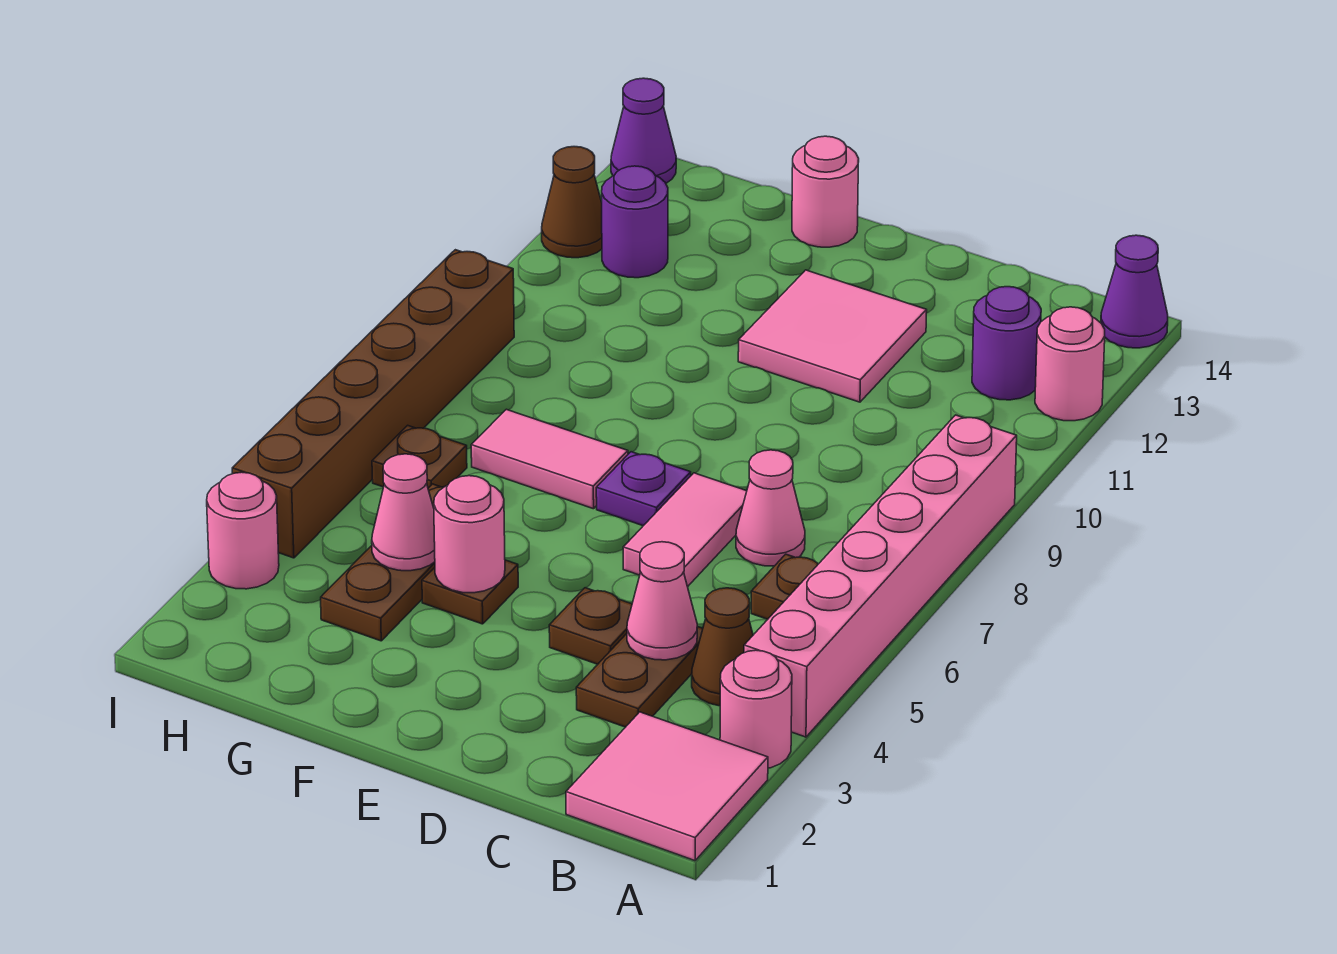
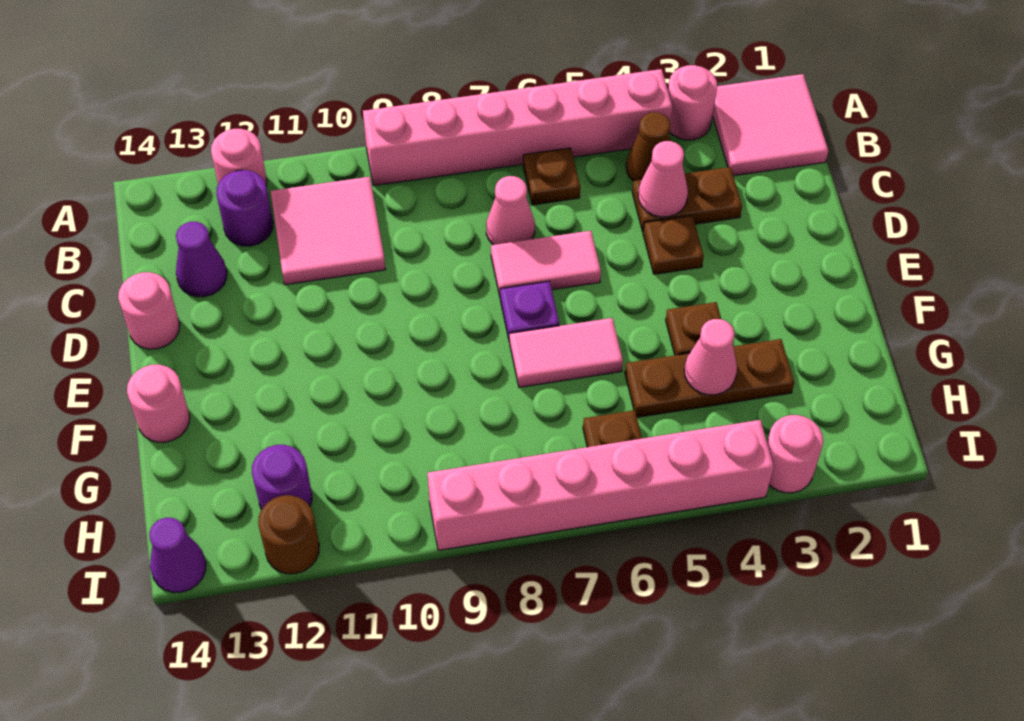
purple 1x1 cone [1101,235,1168,348] -> purple 1x1 cone moved to [176,222,227,297]
pink 2x2 tile [738,270,927,402] -> pink 2x2 tile moved to [271,177,386,285]
pink 1x1 round brick [434,476,505,593] -> pink 1x1 round brick moved to [118,272,180,349]
pink 1x2 tile [471,409,628,509] -> pink 1x2 tile turned to [510,318,623,387]
brown 1x6 brick [232,250,514,558] -> pink 1x6 brick [428,420,774,550]
brown 1x1 cone [542,147,602,258] -> brown 1x1 round brick [258,495,319,574]

